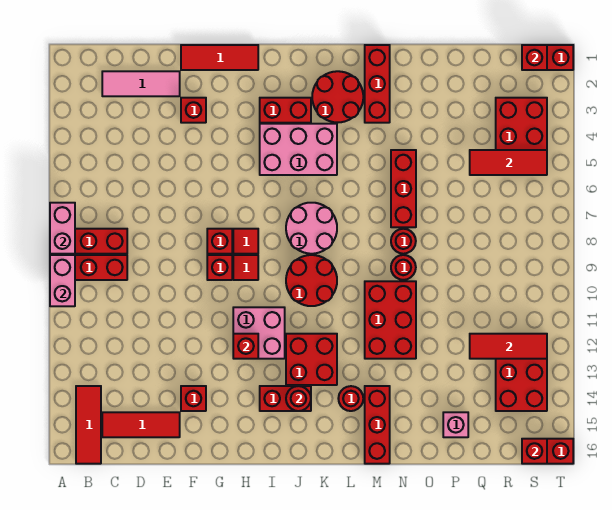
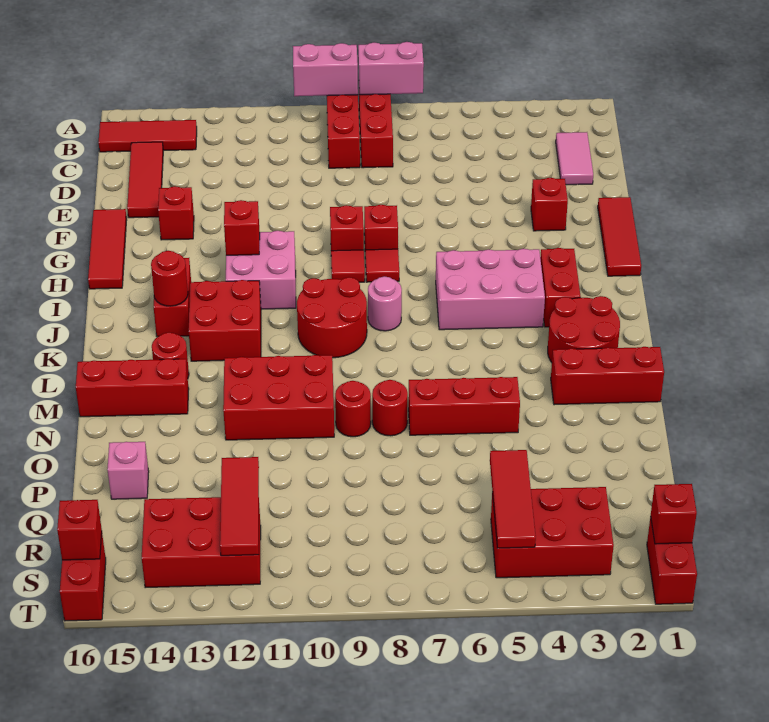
pink 1x3 tile [102,71,180,96] -> pink 1x2 tile [556,132,593,185]
none -> red 1x3 tile [88,209,127,289]
pink 2x3 brick [260,124,337,175] -> pink 2x3 brick turned to [436,249,545,330]
pink 2x2 round brick [286,203,337,254] -> pink 1x1 round brick [368,276,402,331]

